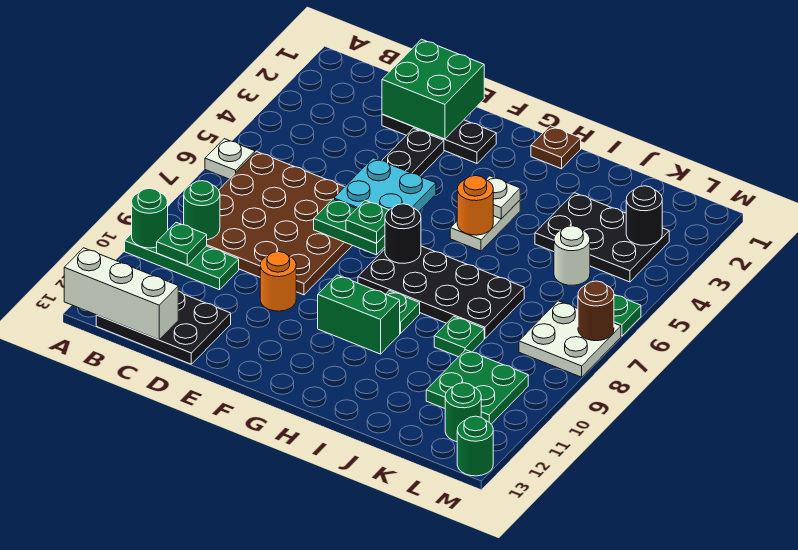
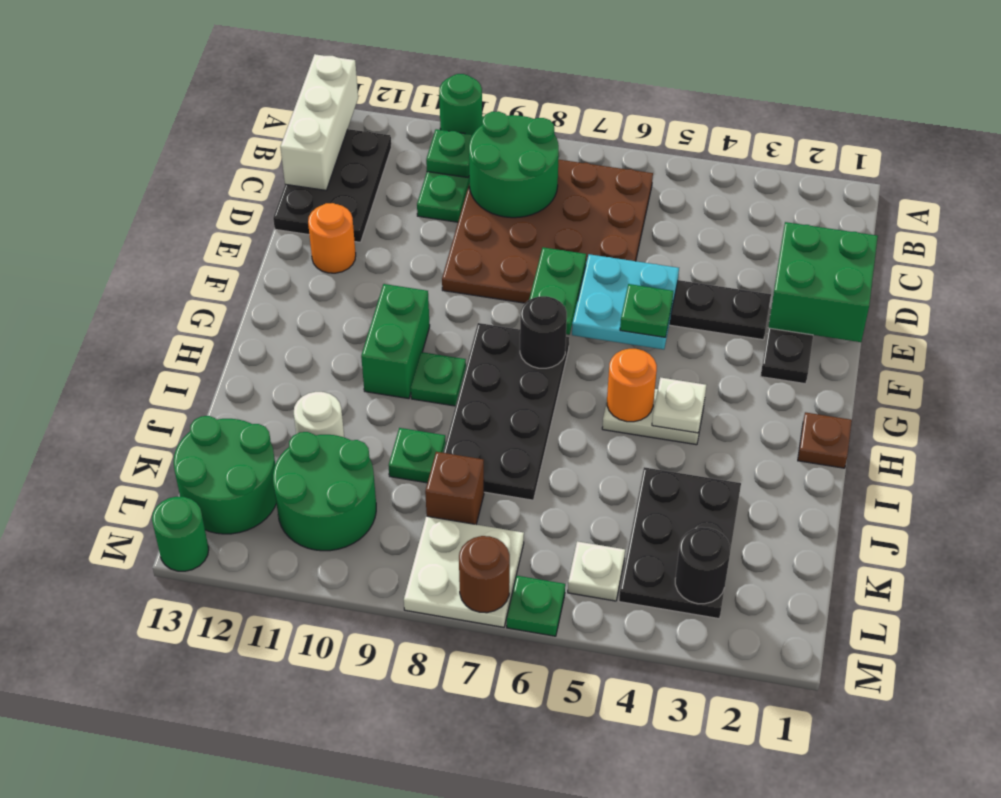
white 1x1 plate [205,139,255,179] -> white 1x1 plate moved to [568,541,625,601]
green 1x1 round brick [184,181,220,240] -> green 2x2 round brick [469,111,559,218]
orange 1x1 round brick [260,252,296,311] -> orange 1x1 round brick moved to [308,203,356,273]
green 1x1 plate [346,200,389,243] -> green 1x1 plate moved to [620,284,673,337]
white 1x1 round brick [554,226,590,285] -> white 1x1 round brick moved to [294,392,344,437]
none -> brown 1x1 brick [425,452,484,524]
green 2x2 plate [426,350,528,424] -> green 2x2 round brick [273,432,376,551]
green 1x1 round brick [445,383,481,442] -> green 2x2 round brick [174,416,276,534]

